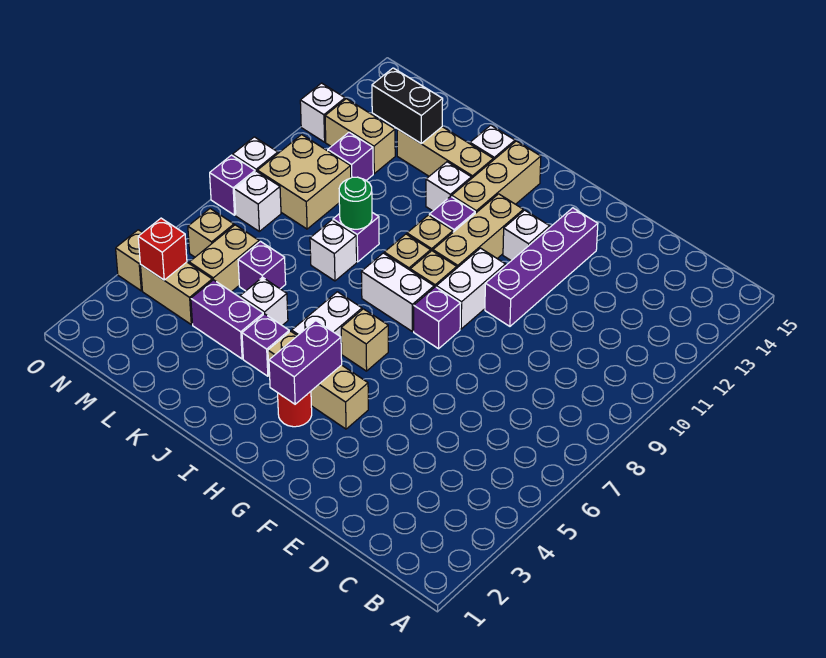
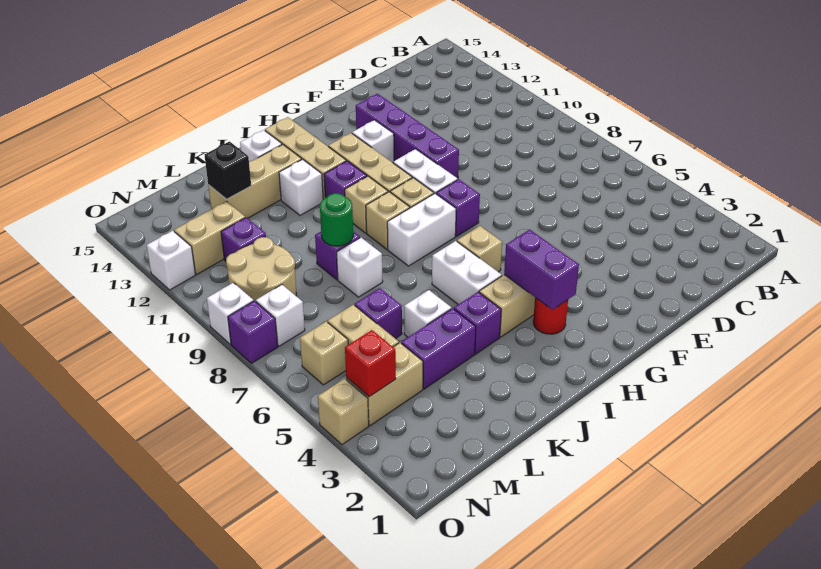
black 1x2 brick [372,68,443,144] -> black 1x1 brick [205,142,251,199]
tan 2x2 brick [257,135,351,229] -> tan 2x2 round brick [226,237,296,302]

